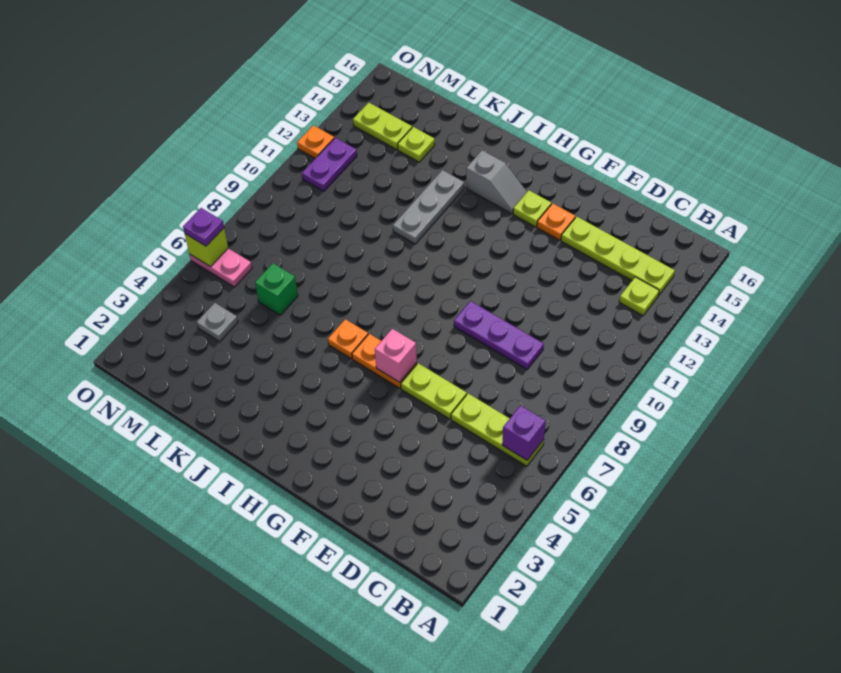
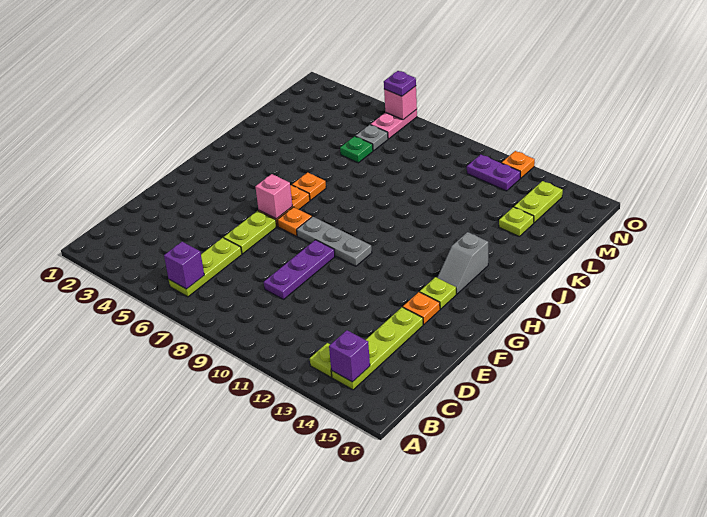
none -> purple 1x1 brick [329,330,370,382]
none -> orange 1x1 plate [277,207,312,236]
grey 1x3 plate [393,170,464,244] -> grey 1x3 plate moved to [297,217,372,266]
green 1x1 brick [255,263,298,315] -> green 1x1 plate [340,136,373,163]
grey 1x1 plate [197,303,238,342] -> grey 1x1 plate moved to [356,125,388,151]
lime 1x1 brick [185,228,228,267] -> pink 1x1 brick [384,86,417,120]

